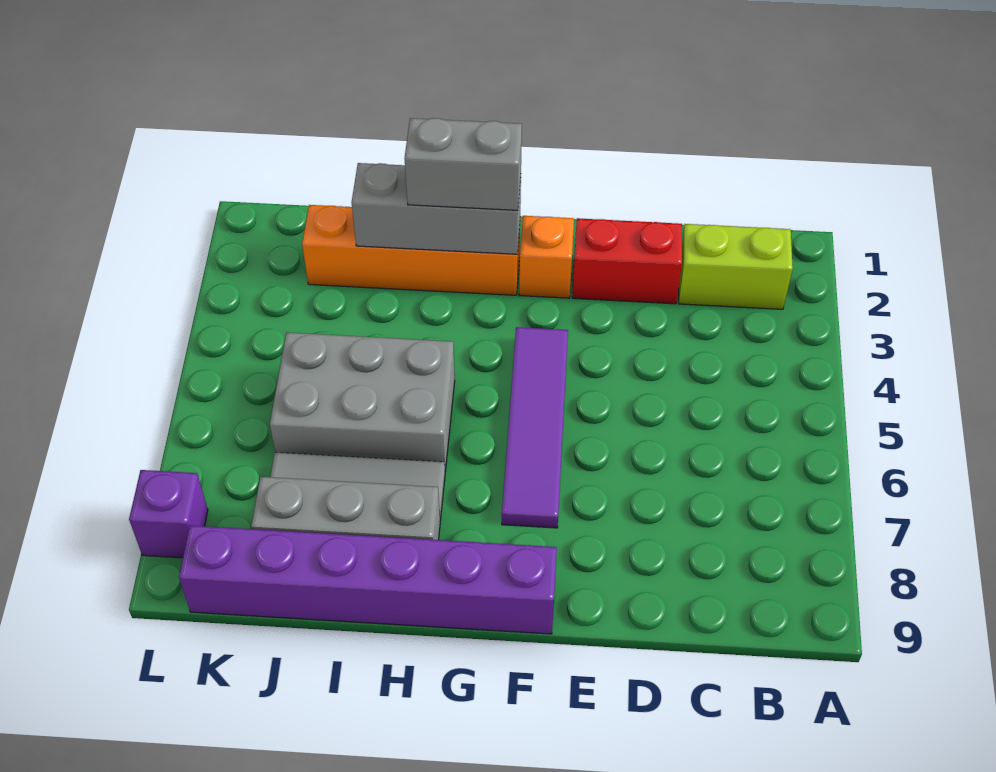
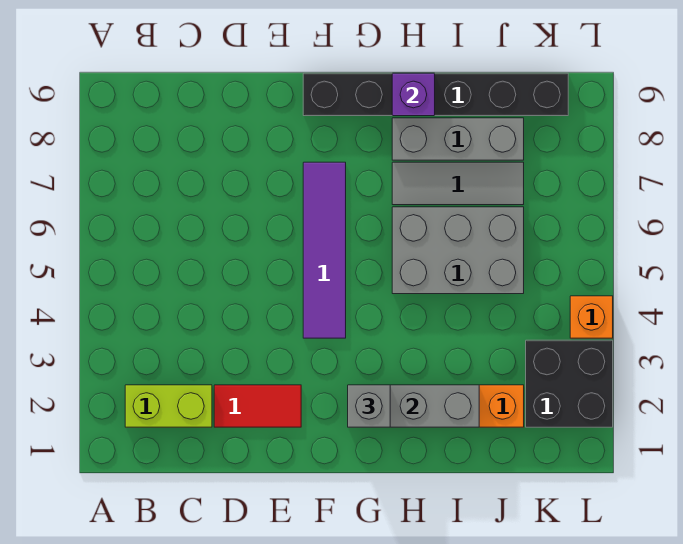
red 1x2 brick [572,218,682,304] -> red 1x2 tile [214,385,301,427]
orange 1x1 brick [519,216,574,298] -> orange 1x1 brick moved to [570,296,613,338]
purple 1x6 brick [179,526,557,634] -> black 1x6 brick [303,73,568,116]
grey 1x2 brick [404,118,522,210] -> grey 1x1 brick [348,385,390,427]
none -> black 2x2 brick [526,340,613,427]
purple 1x1 brick [129,470,208,558] -> purple 1x1 brick moved to [392,73,435,116]

